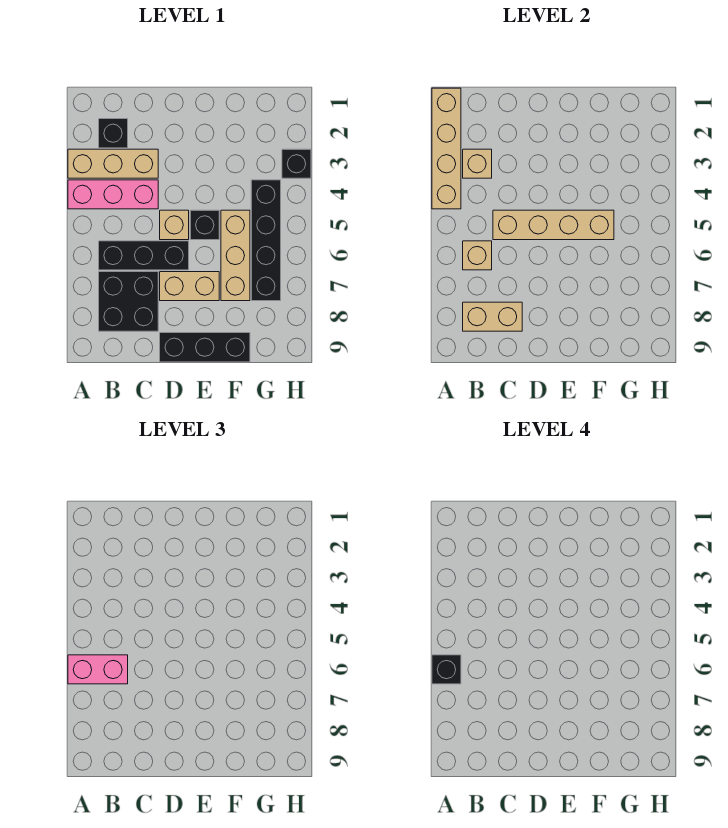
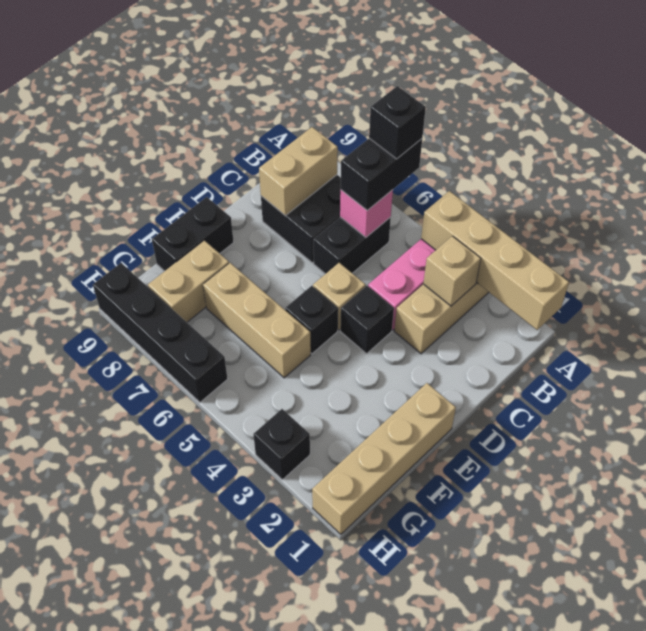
pink 1x2 brick [68,655,128,684] -> black 1x2 brick [341,138,422,210]
black 1x1 brick [99,119,128,148] -> black 1x1 brick moved to [340,286,394,354]
black 1x3 brick [99,241,189,270] -> black 1x2 brick [313,217,391,274]
tan 1x1 brick [463,241,492,270] -> pink 1x1 brick [340,190,393,237]
tan 1x4 brick [493,210,614,240] -> tan 1x4 brick moved to [312,383,456,534]
tan 1x2 brick [160,272,219,301] -> tan 1x2 brick moved to [148,240,229,322]
black 1x3 brick [160,333,250,362] -> black 1x2 brick [152,197,234,271]
black 1x4 brick [251,180,281,301] -> black 1x4 brick moved to [93,263,228,402]

